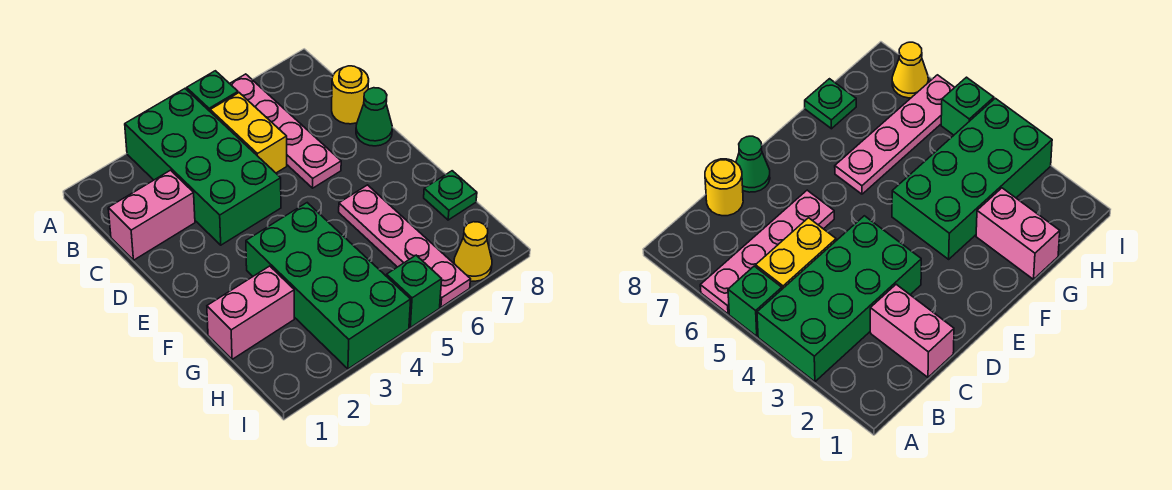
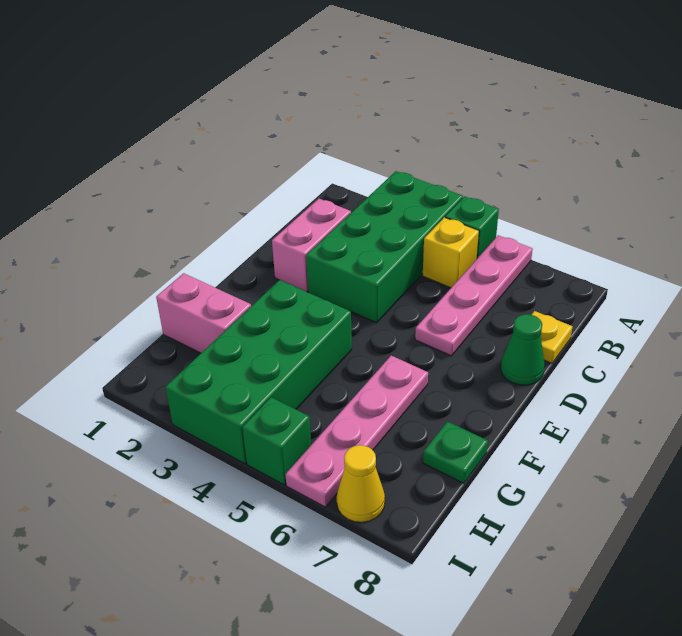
yellow 1x2 brick [210,93,287,173] -> yellow 1x1 brick [423,217,479,288]
pink 1x2 brick [108,170,195,260] -> pink 1x2 brick turned to [272,199,351,292]
yellow 1x1 round brick [332,66,369,124] -> yellow 1x1 plate [532,311,572,363]

